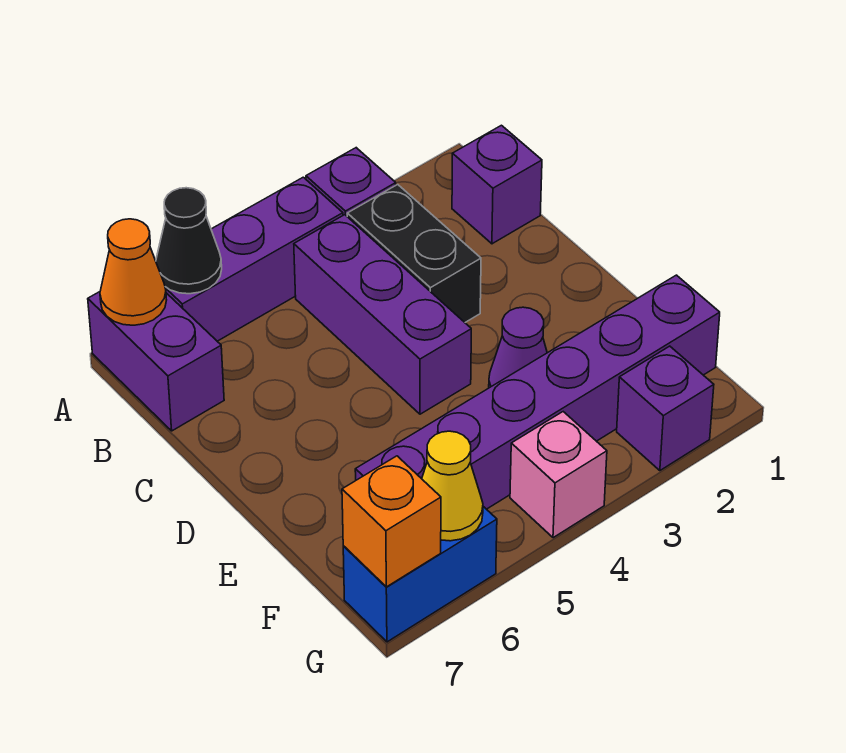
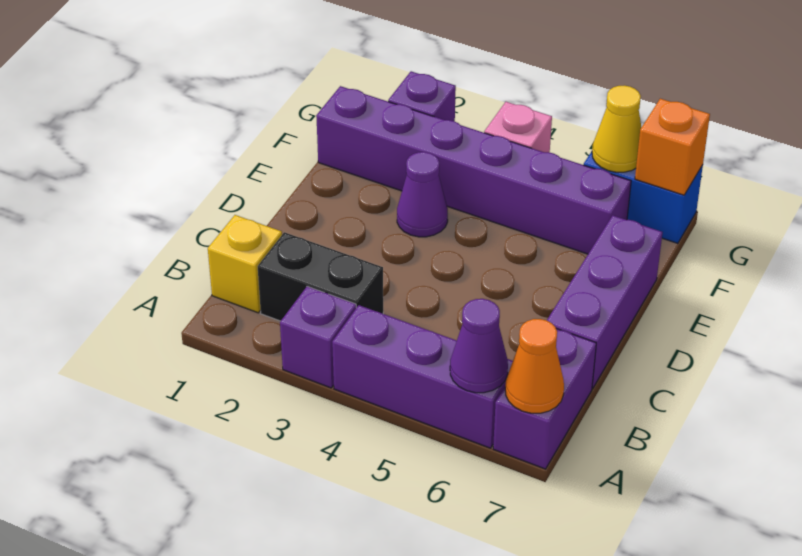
black 1x1 cone [156,188,222,294] -> purple 1x1 cone [450,299,508,393]
purple 1x1 brick [452,125,542,244] -> yellow 1x1 brick [208,215,282,313]
black 1x2 brick [347,185,481,322] -> black 1x2 brick turned to [258,232,383,321]
purple 1x3 brick [294,215,471,414] -> purple 1x3 brick moved to [547,216,663,388]

